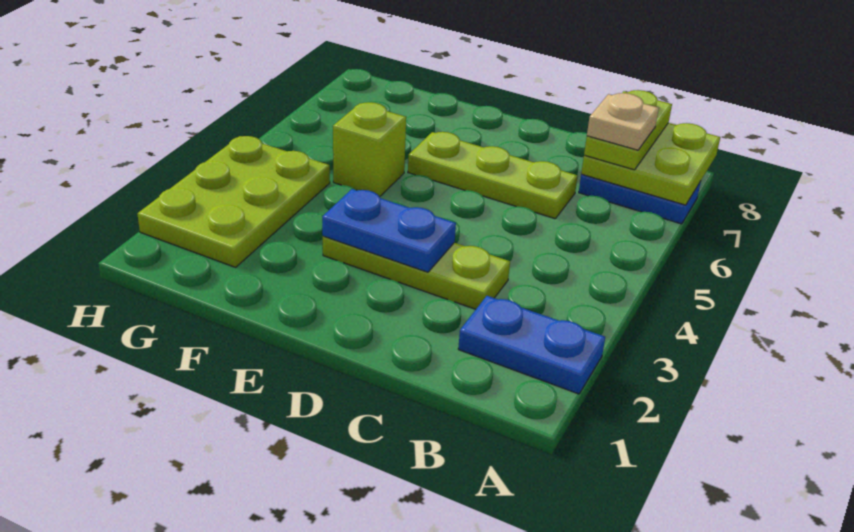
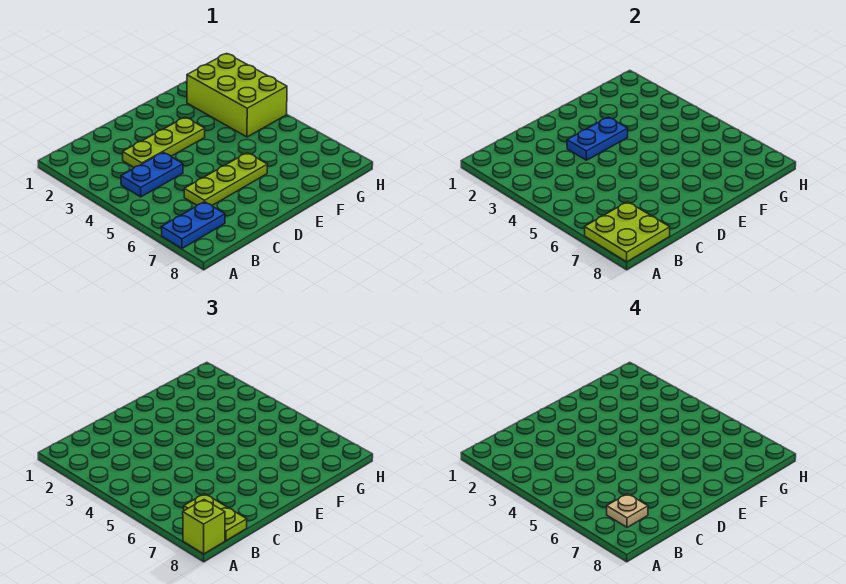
blue 1x2 plate [458,296,605,394] -> blue 1x2 plate moved to [121,152,183,197]
lime 1x1 brick [333,102,406,197] -> lime 1x1 brick moved to [183,500,225,554]
lime 2x3 plate [137,136,330,267] -> lime 2x3 brick [187,53,287,137]

